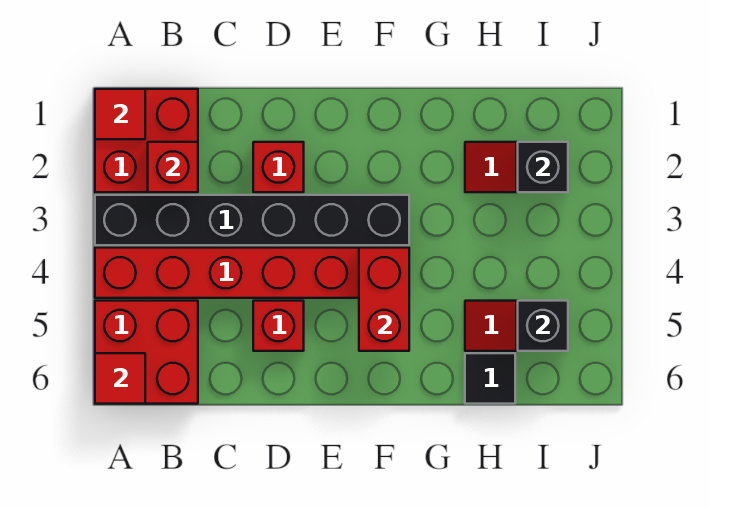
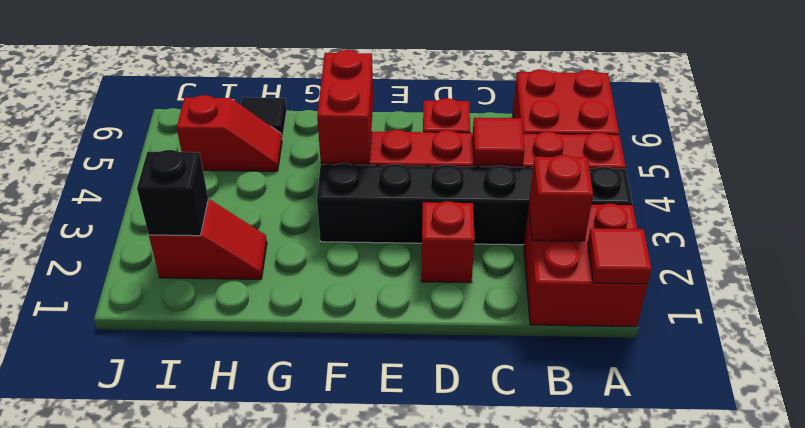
red 1x1 tile [95,353,145,404] -> red 1x1 tile moved to [473,118,525,165]
black 1x1 brick [518,301,568,351] -> none

